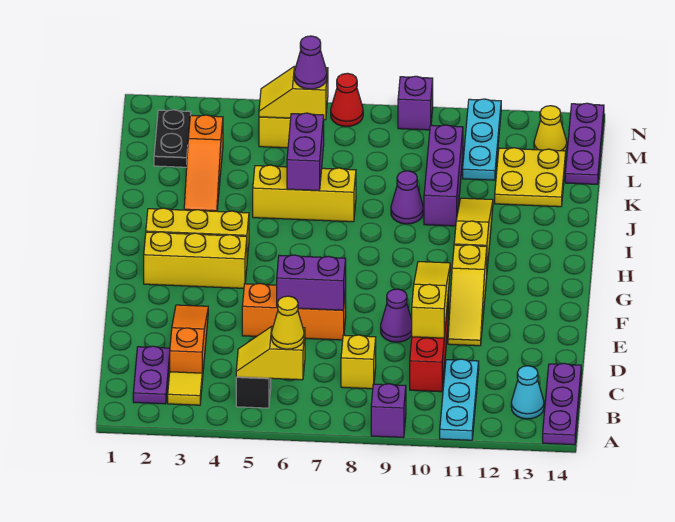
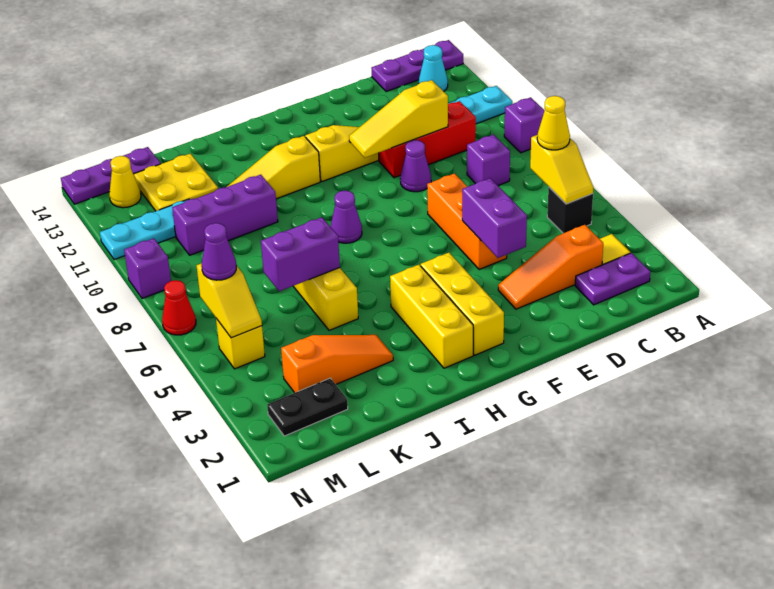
yellow 1x1 brick [341,335,376,389] -> purple 1x1 brick [467,135,510,186]
purple 1x2 brick [277,255,346,310] -> purple 1x2 brick moved to [462,178,527,258]
purple 1x1 cone [391,171,423,224] -> purple 1x1 cone moved to [330,191,362,243]

